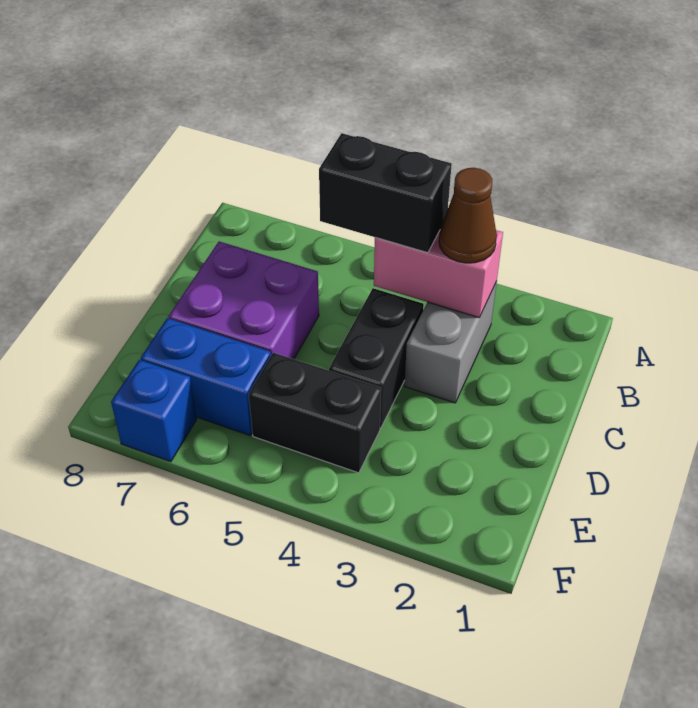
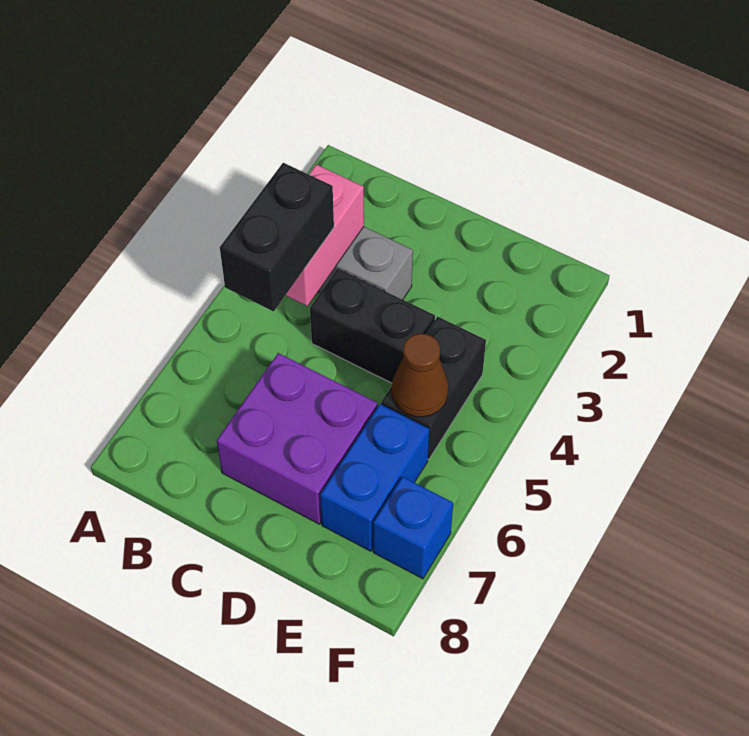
brown 1x1 cone [439,168,497,263] -> brown 1x1 cone moved to [392,334,448,417]

